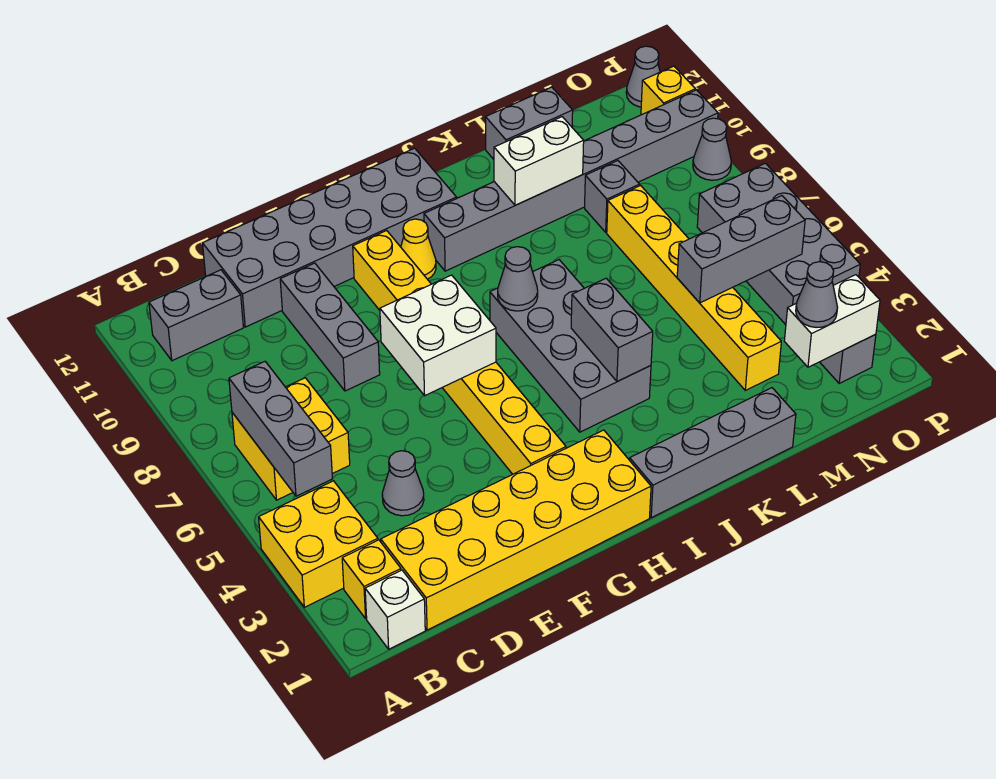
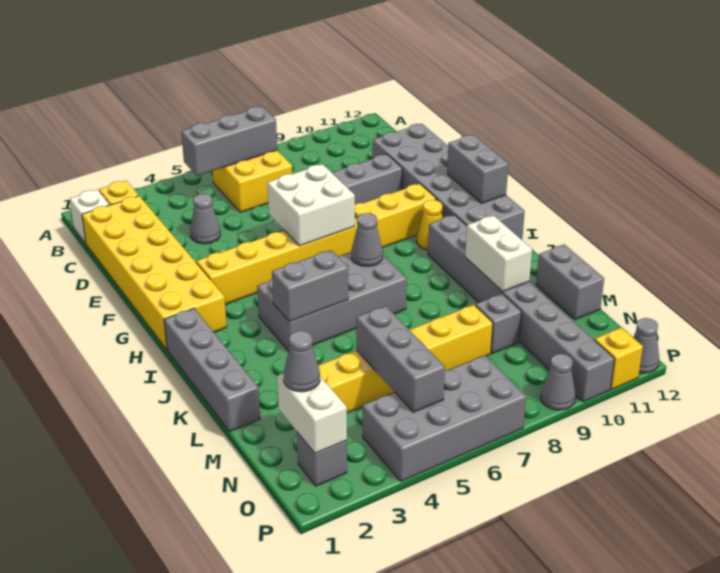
yellow 2x2 brick [259,481,378,607] -> none
grey 1x2 brick [149,270,243,361] -> grey 1x2 brick moved to [447,135,508,203]

